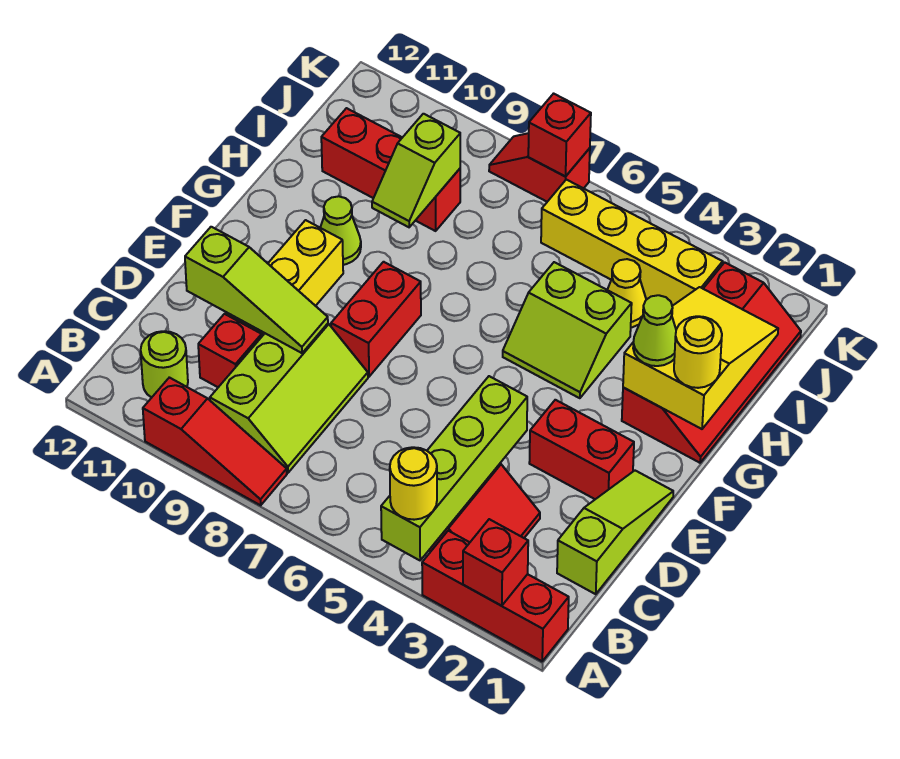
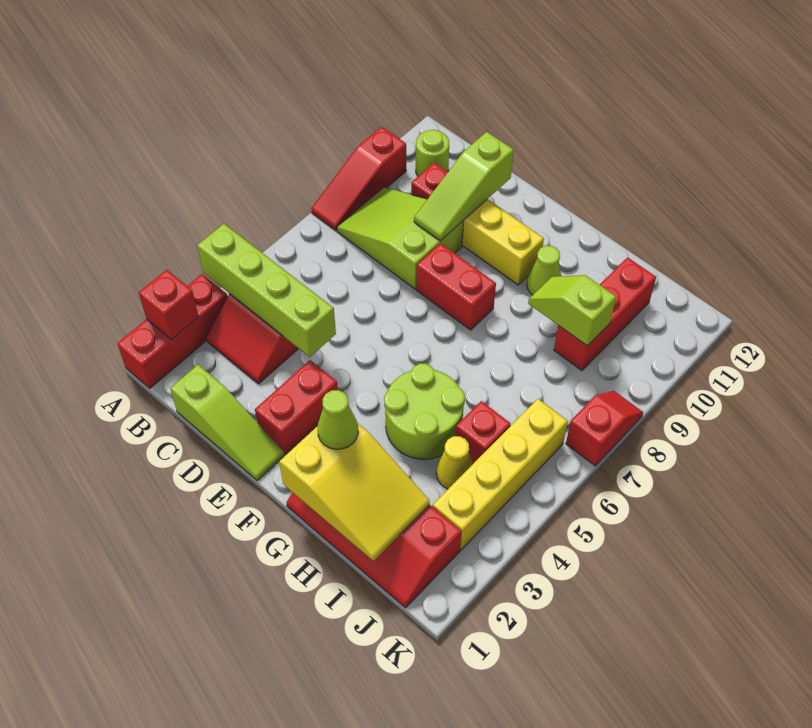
yellow 1x1 round brick [390,447,437,520] -> none
lime 2x3 slope [210,324,368,473] -> lime 2x3 slope turned to [337,187,463,289]
yellow 1x1 round brick [674,316,722,388] -> none
lime 2x2 slope [503,262,632,398] -> lime 2x2 round brick [384,364,465,459]
red 1x1 brick [528,94,591,177] -> red 1x1 brick moved to [456,401,511,463]

